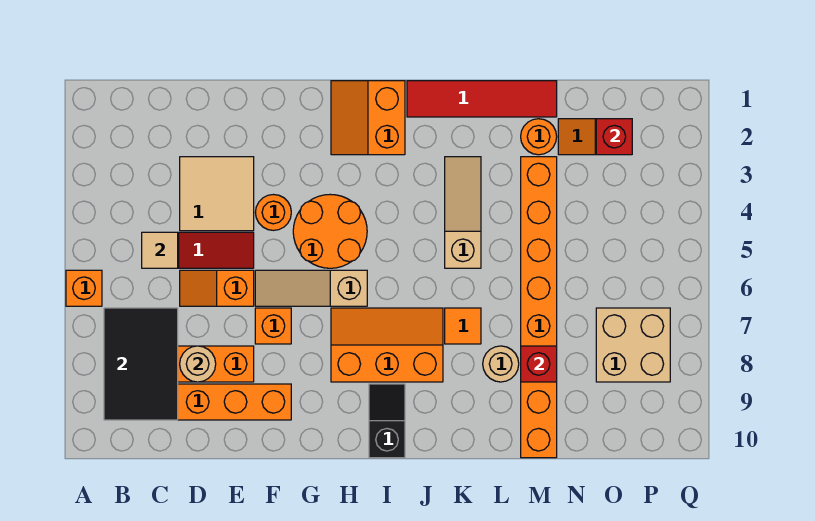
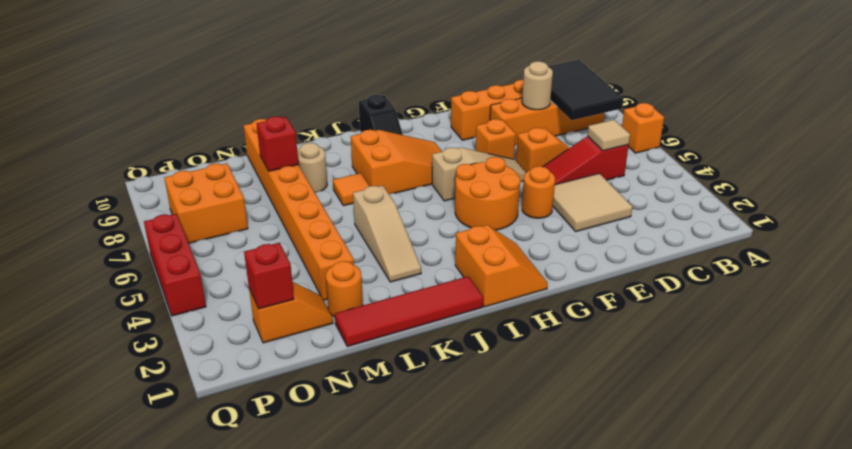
orange 2x3 slope [331,308,443,382] -> orange 2x3 slope turned to [351,130,442,194]
tan 2x2 brick [596,308,670,382] -> orange 2x2 brick [165,164,248,243]
none -> red 1x3 brick [144,214,206,316]

